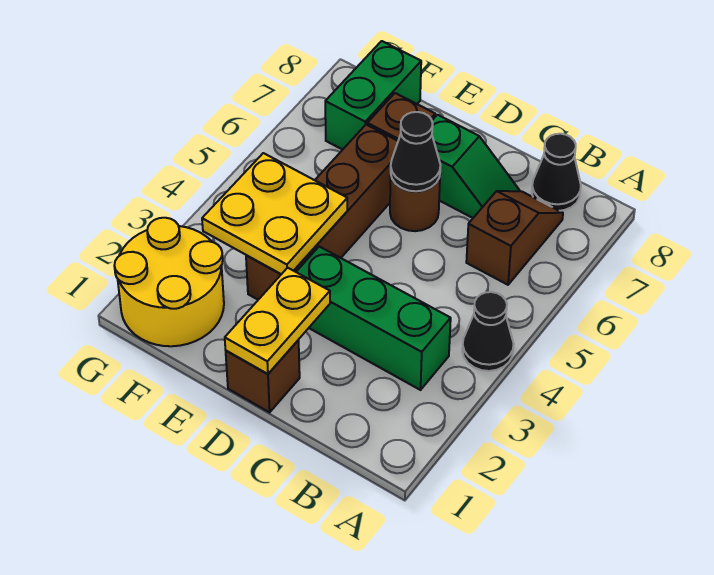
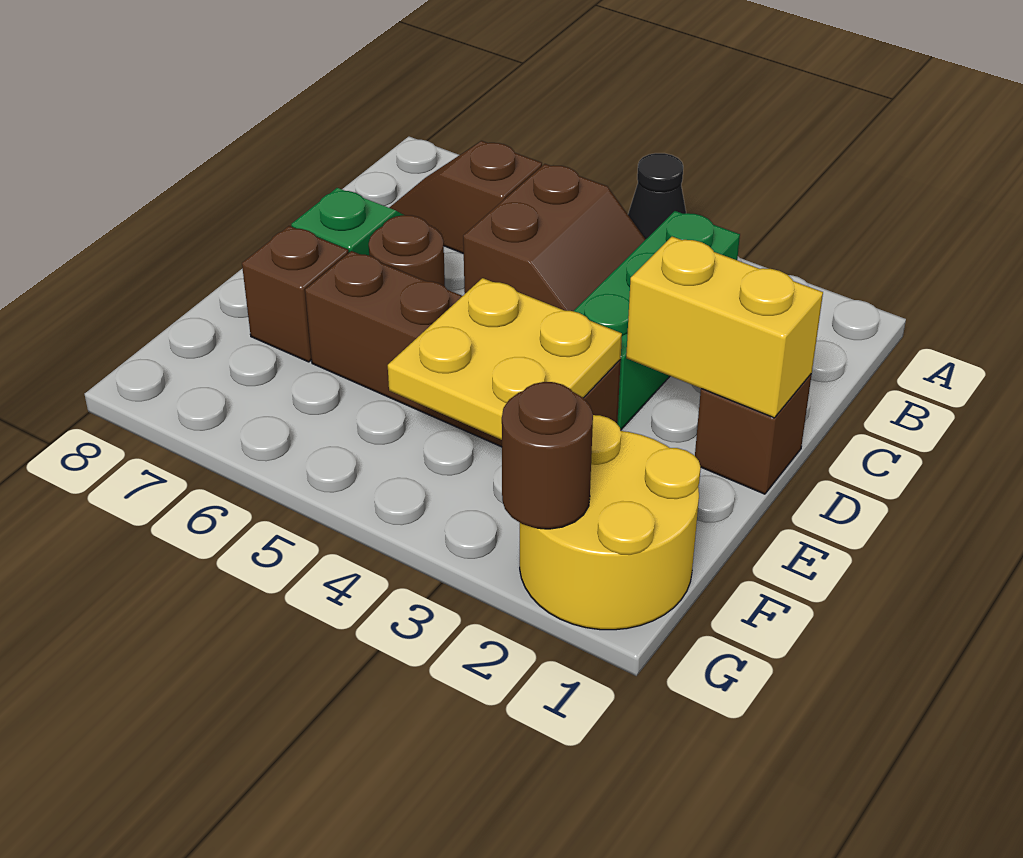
none -> brown 2x2 slope [463,164,646,311]
black 1x1 cone [532,134,581,211] -> none
yellow 1x2 plate [225,268,330,374] -> yellow 1x2 brick [626,237,823,418]
black 1x1 cone [391,112,440,191] -> none
green 1x2 brick [325,41,421,150] -> none
none -> brown 1x1 round brick [502,382,593,529]

